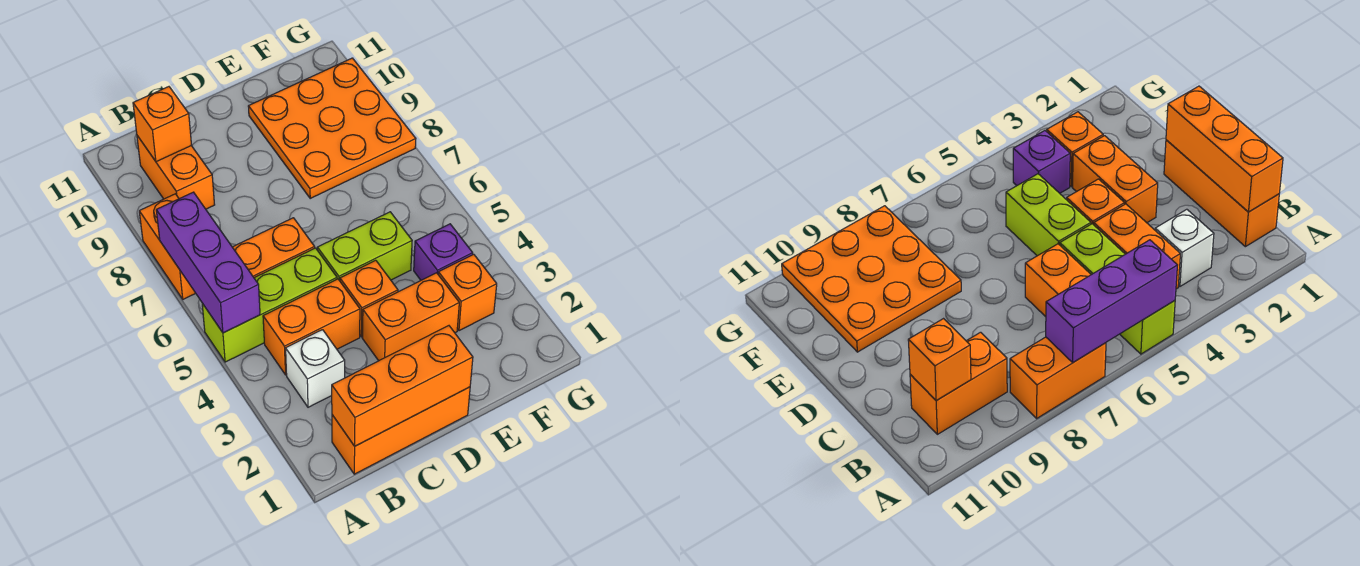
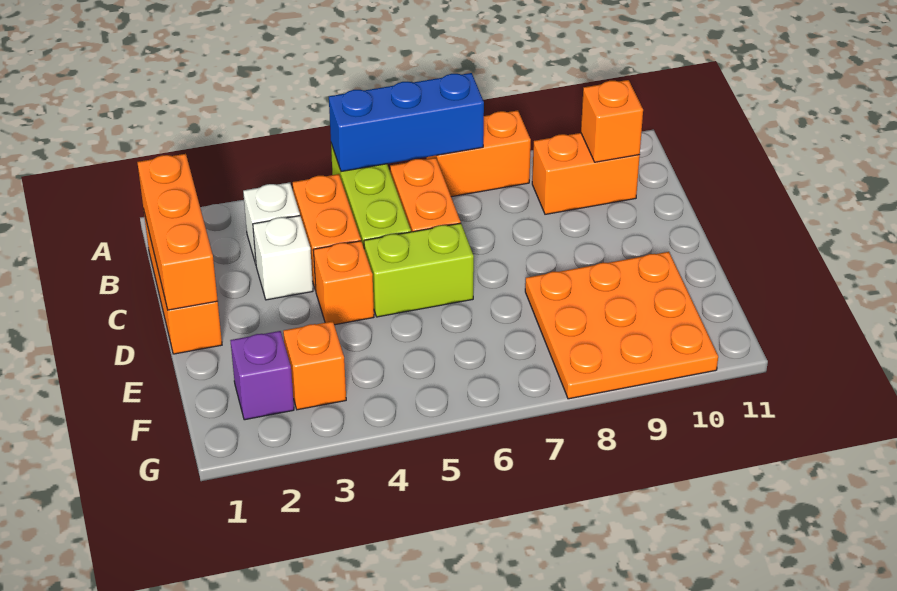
purple 1x3 brick [156,192,260,333] -> blue 1x3 brick [329,73,484,172]
none -> white 1x1 brick [253,216,313,300]
orange 1x2 brick [362,273,459,361] -> none
lime 1x2 brick [317,212,412,281] -> lime 1x2 brick turned to [364,223,474,317]
purple 1x1 brick [414,224,473,280] -> purple 1x1 brick moved to [230,331,294,420]

